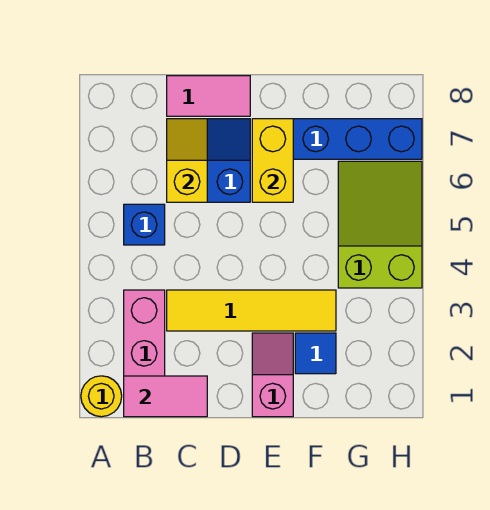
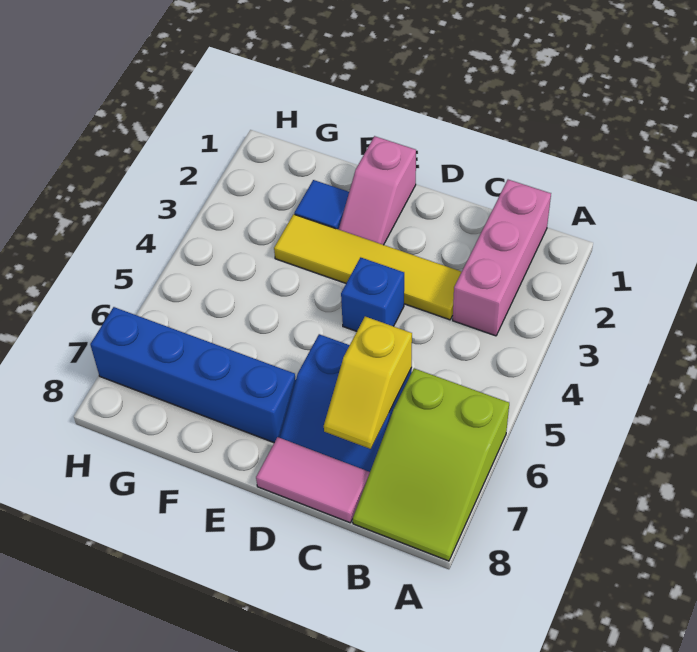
yellow 1x1 round brick [81,376,122,417] -> none
pink 1x2 tile [124,376,207,417] -> none
blue 1x1 brick [124,204,165,245] -> blue 1x1 brick moved to [341,257,404,331]
yellow 1x2 brick [252,119,293,202] -> none
lime 2x3 slope [338,161,422,288] -> lime 2x3 slope moved to [353,368,509,561]

